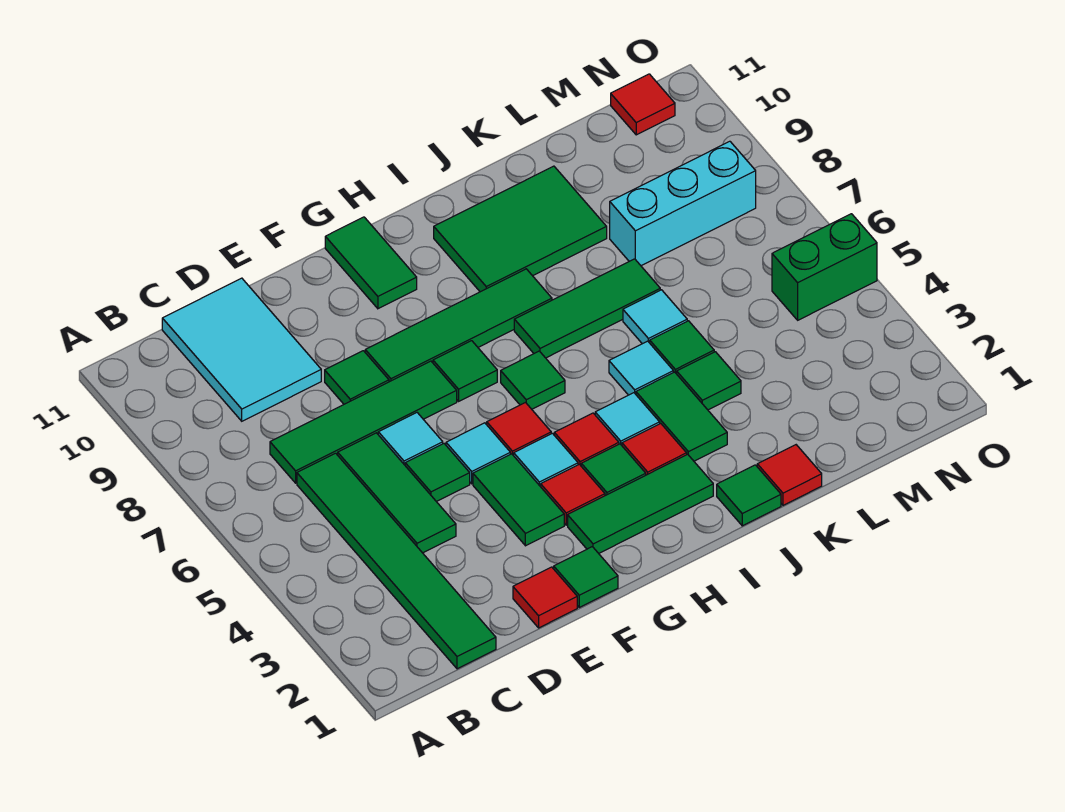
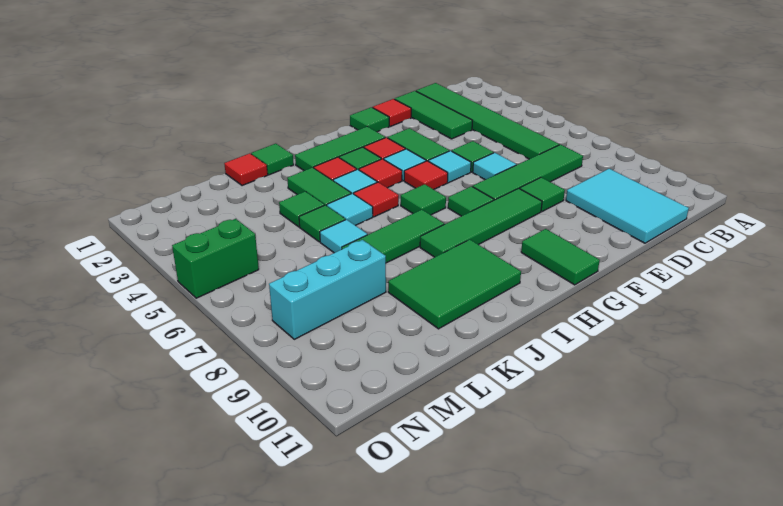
green 1x3 tile [338,433,456,553] -> green 1x3 tile moved to [395,91,473,139]
red 1x1 tile [611,74,675,135] -> red 1x1 tile moved to [354,182,399,217]

